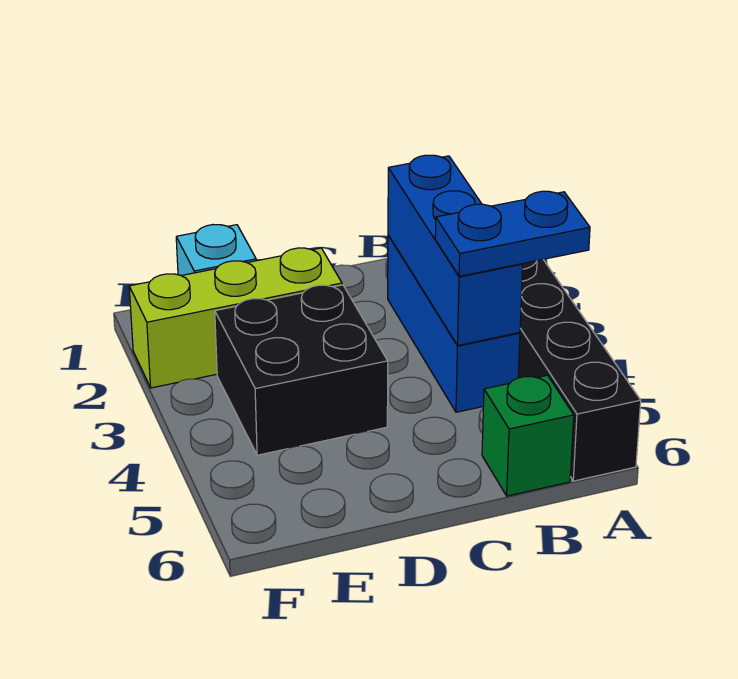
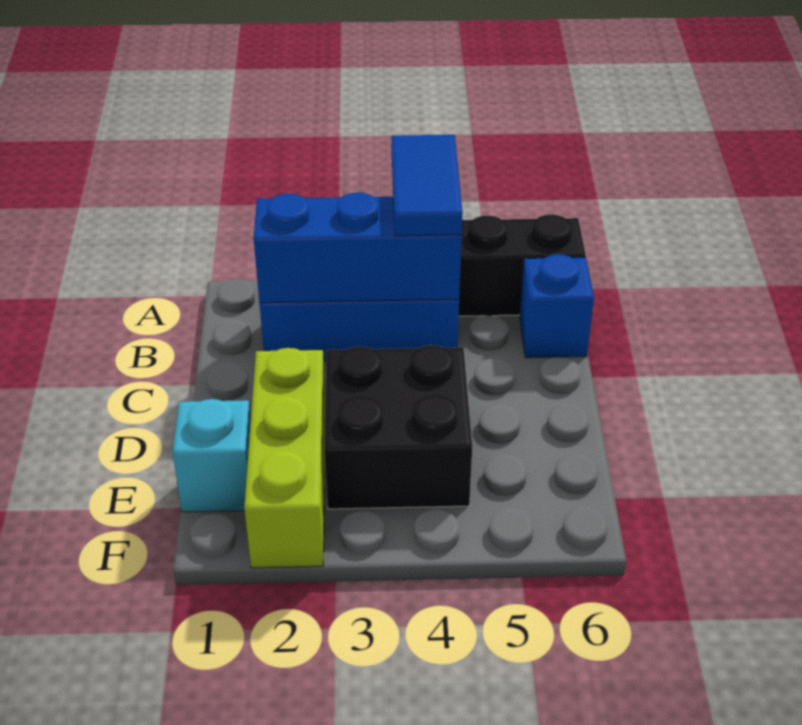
blue 1x2 plate [435,191,590,276] -> blue 1x2 tile [392,135,463,236]
green 1x1 brick [482,375,574,496] -> blue 1x1 brick [520,254,594,358]

